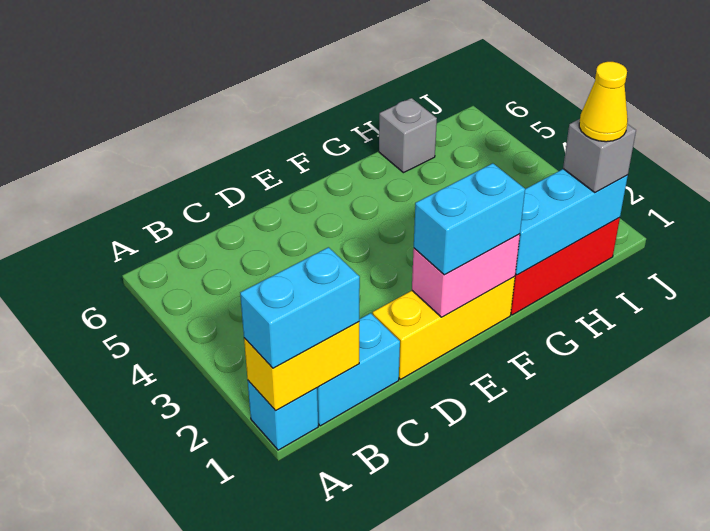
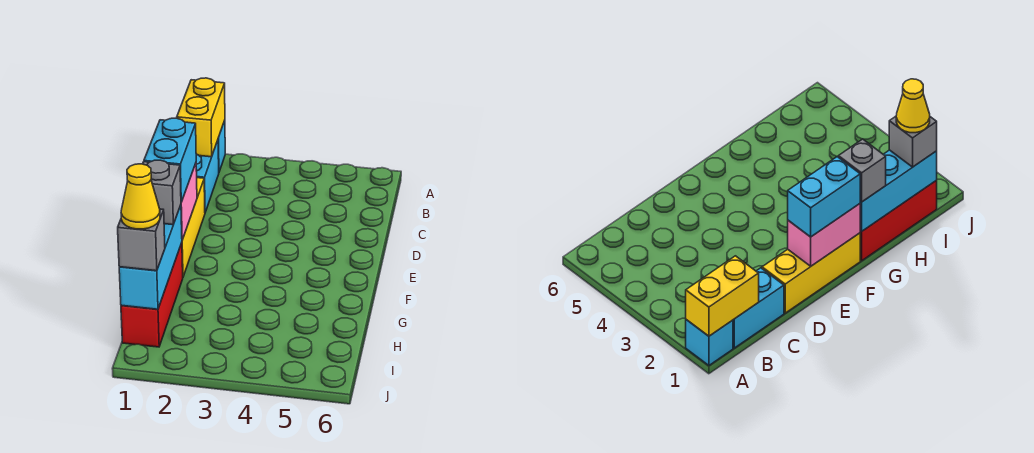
cyan 1x2 brick [240,247,360,368] -> none
grey 1x1 brick [379,98,437,173] -> grey 1x1 brick moved to [143,160,181,225]

